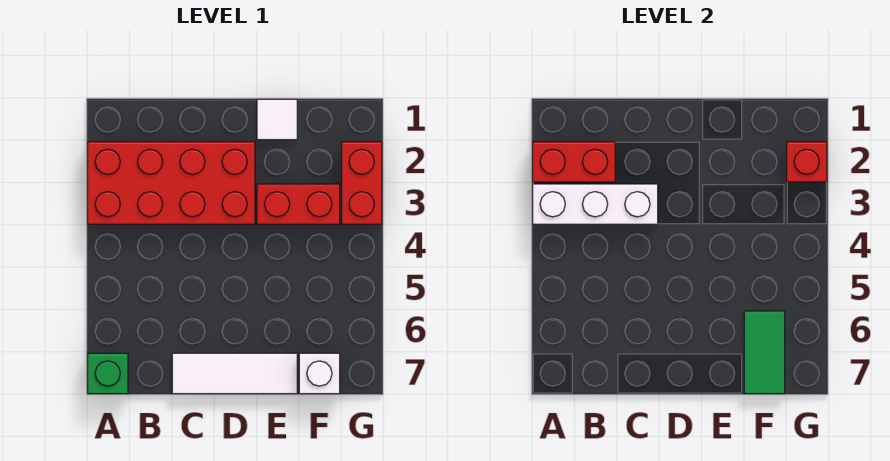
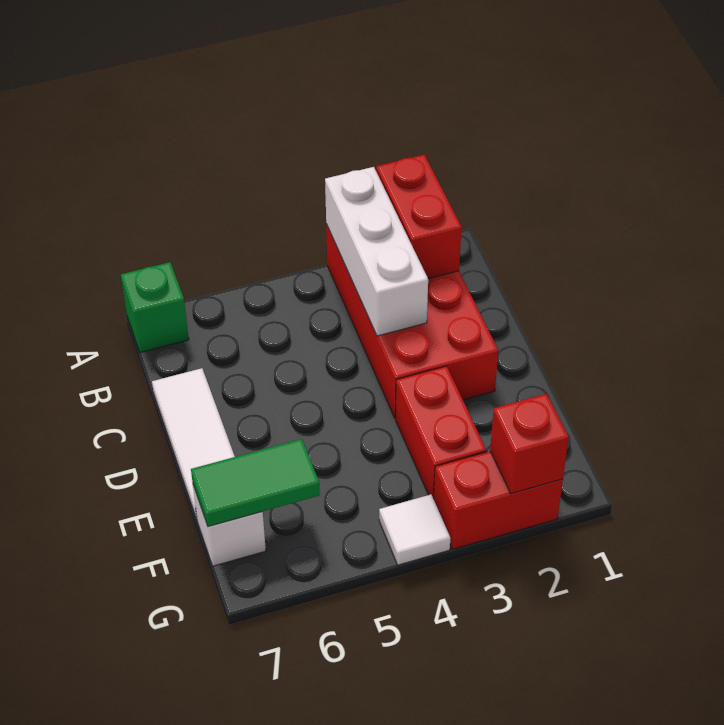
white 1x1 tile [257,99,297,140] -> white 1x1 tile moved to [379,495,450,565]

